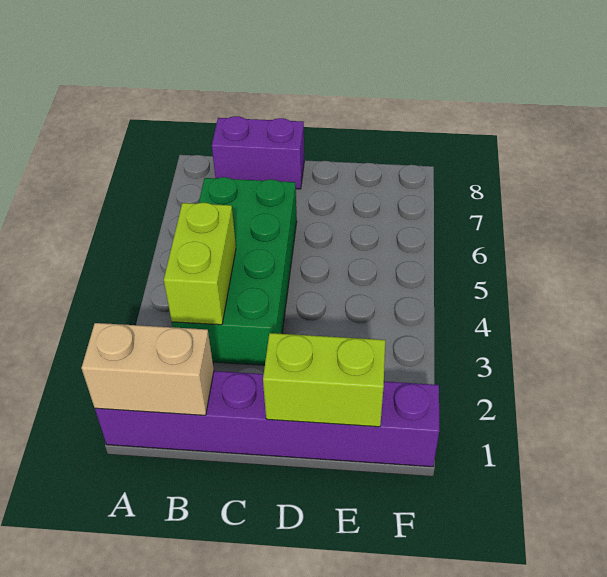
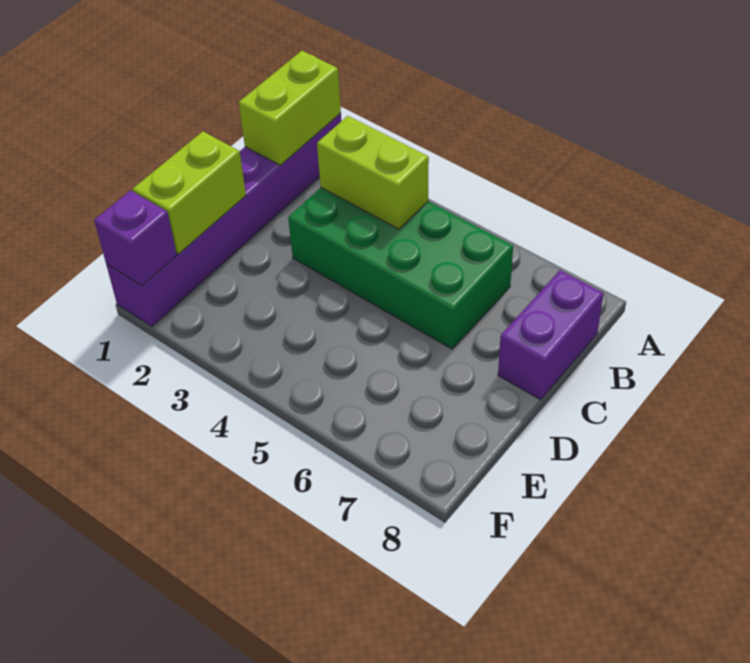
tan 1x2 brick [82,323,214,415] -> lime 1x2 brick [239,51,341,165]
none -> purple 1x1 brick [94,190,177,286]

